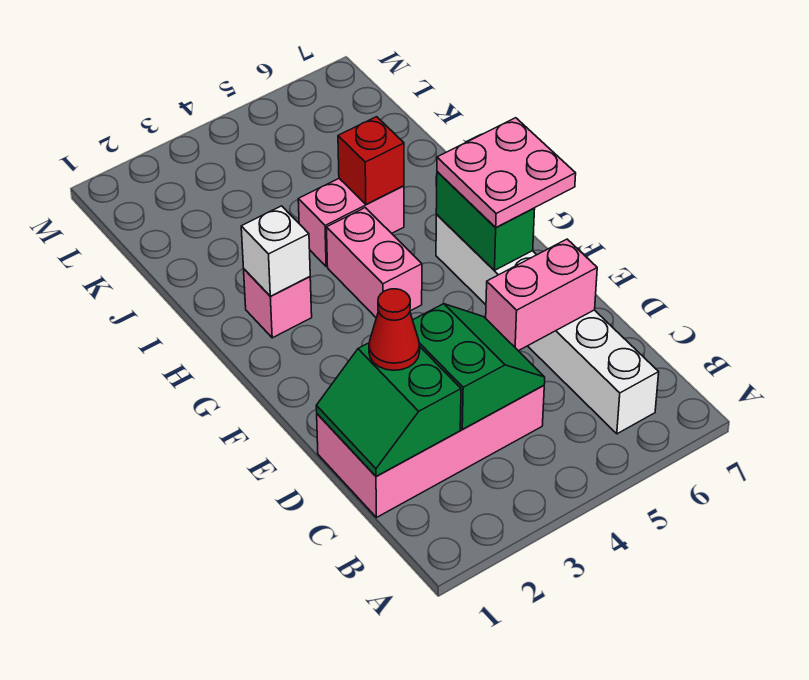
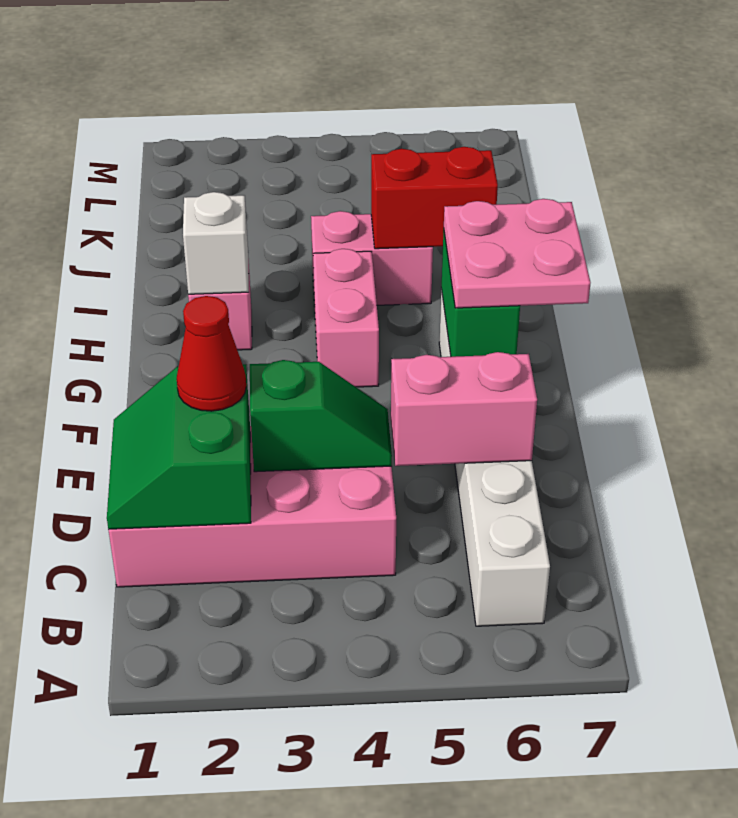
green 2x2 slope [413,304,545,429] -> green 1x2 slope [250,360,392,472]
red 1x1 brick [338,117,404,205] -> red 1x2 brick [371,147,498,249]

